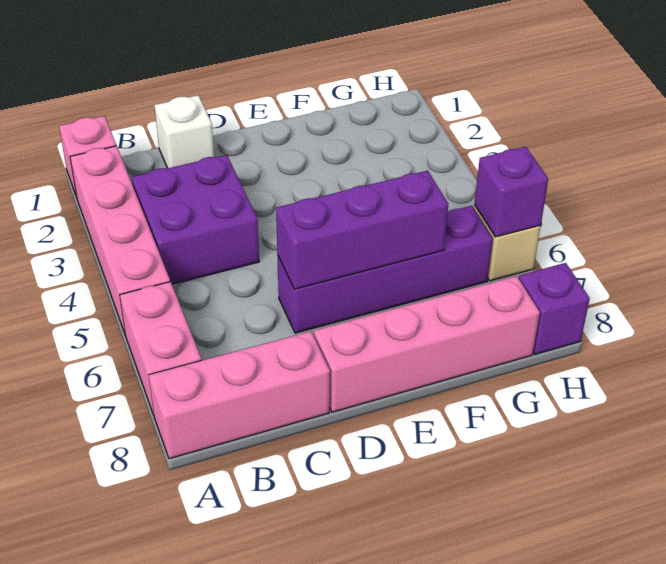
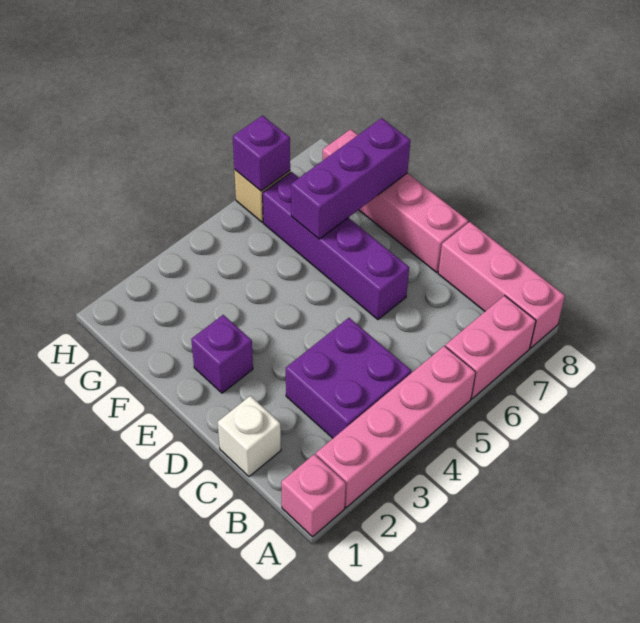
purple 1x3 brick [276,171,448,289] -> purple 1x3 brick turned to [291,118,410,239]
purple 1x1 brick [519,263,590,354] -> purple 1x1 brick moved to [191,315,253,393]

